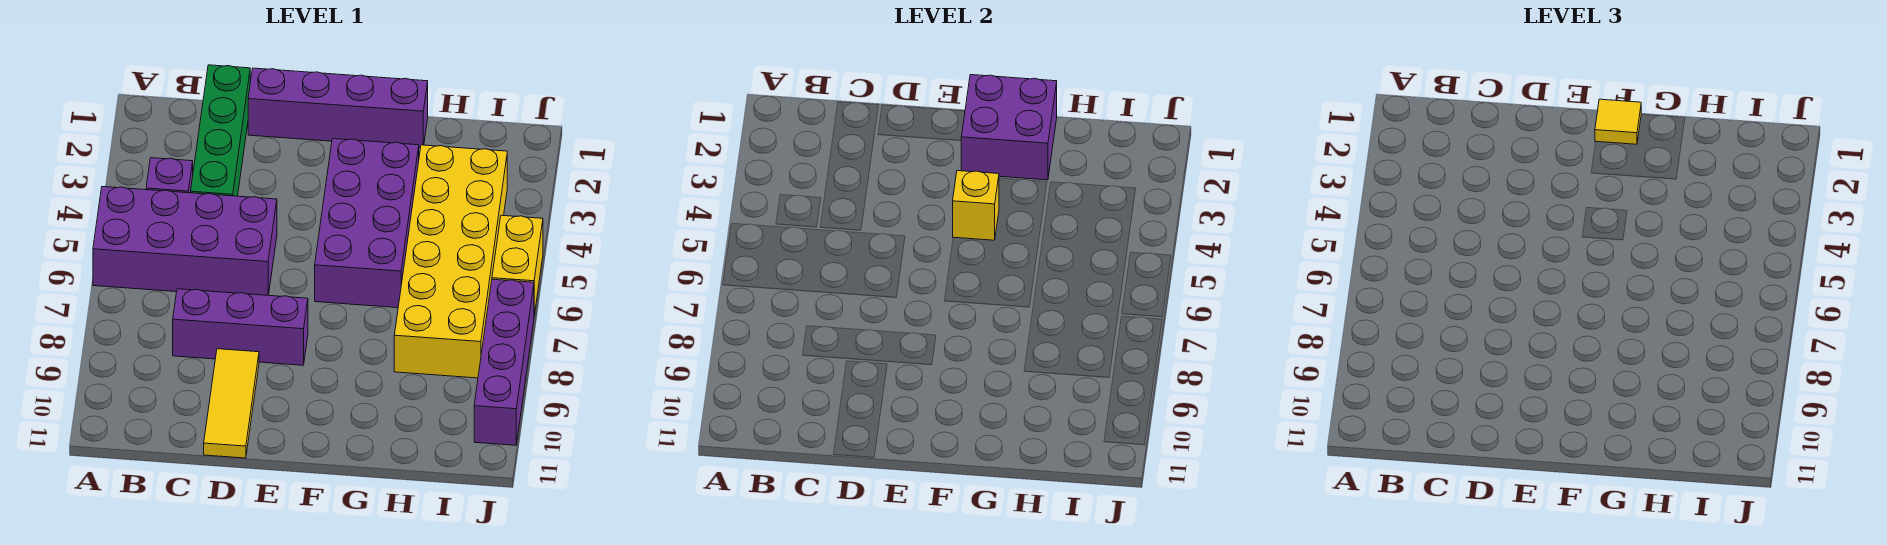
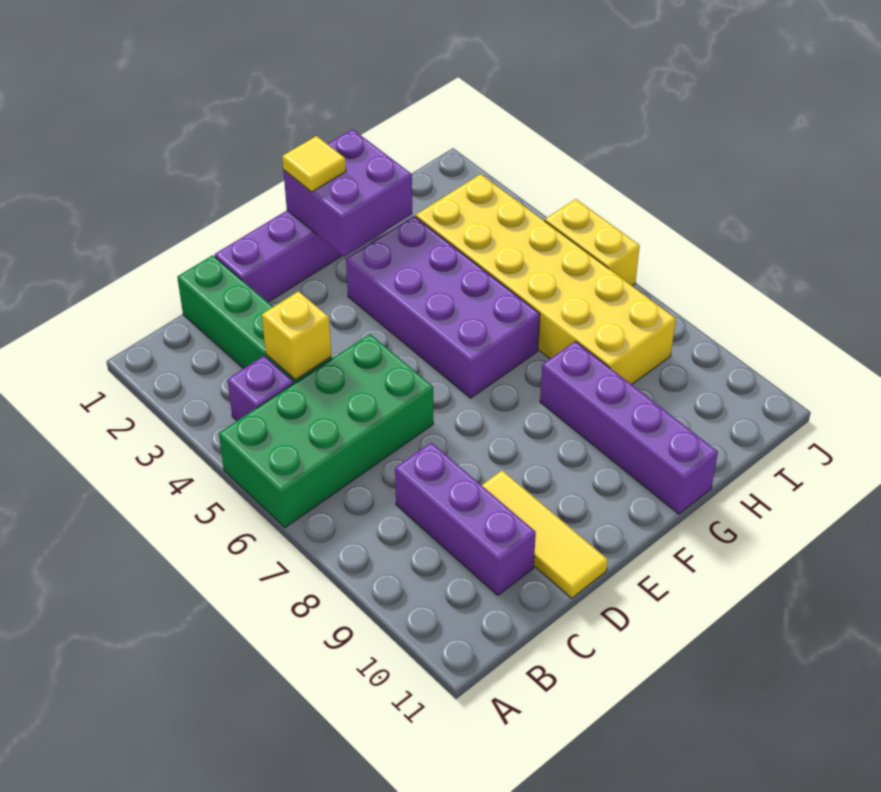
purple 2x4 brick [93,187,277,295] -> green 2x4 brick [219,334,433,527]
purple 1x3 brick [173,289,308,365] -> purple 1x3 brick turned to [395,442,536,595]
yellow 1x1 brick [953,171,999,240] -> yellow 1x1 brick moved to [262,291,331,380]
purple 1x4 brick [474,279,534,445] -> purple 1x4 brick moved to [540,341,718,514]

